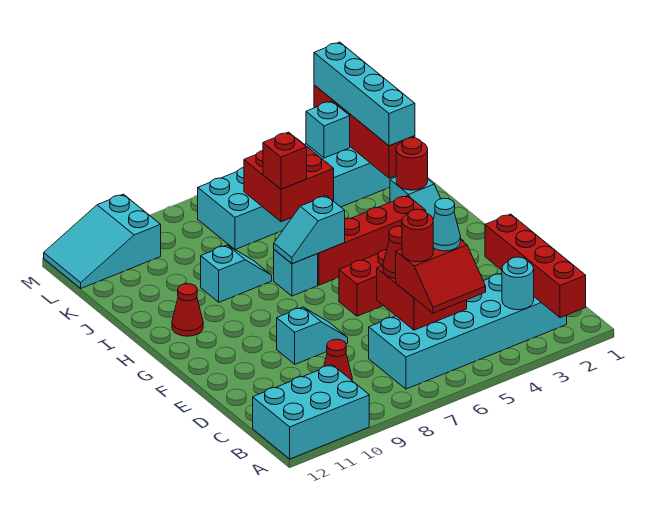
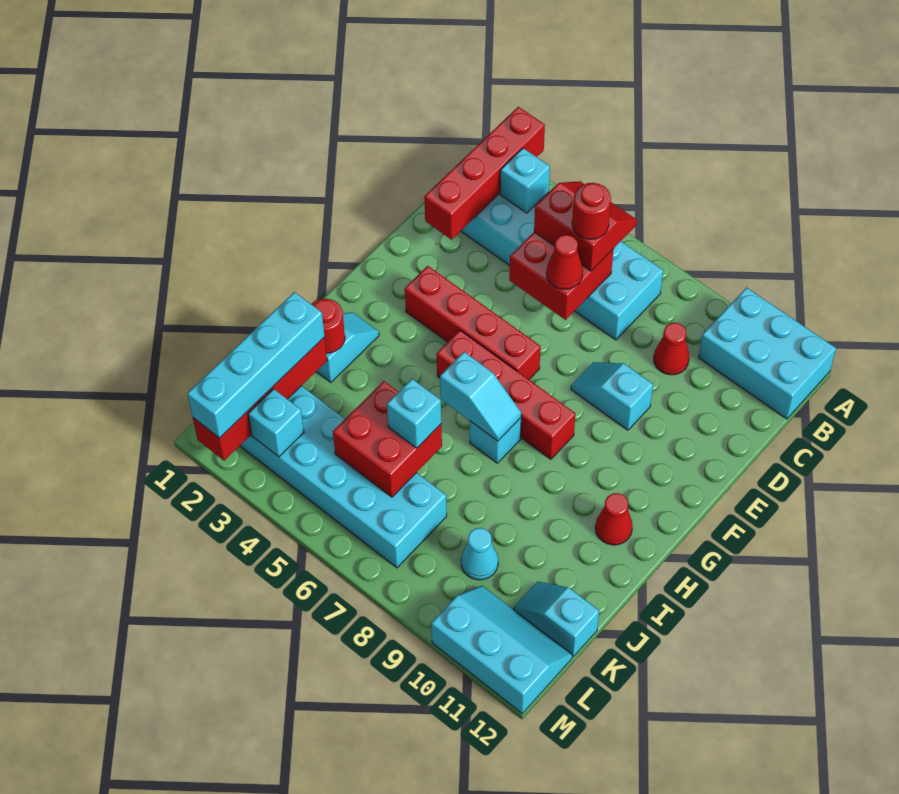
cyan 1x1 round brick [502,257,534,310] -> cyan 1x1 brick [500,148,550,213]
cyan 1x1 cone [433,198,461,251] -> cyan 1x1 cone moved to [461,528,498,580]
red 1x4 brick [318,196,426,285] -> red 1x4 brick moved to [437,330,575,459]
cyan 1x2 slope [201,245,272,302] -> cyan 1x2 slope moved to [514,582,599,657]
red 1x1 brick [263,132,307,189] -> cyan 1x1 brick [387,379,441,448]
cyan 2x3 slope [44,194,161,288] -> cyan 2x3 slope turned to [431,586,572,713]

